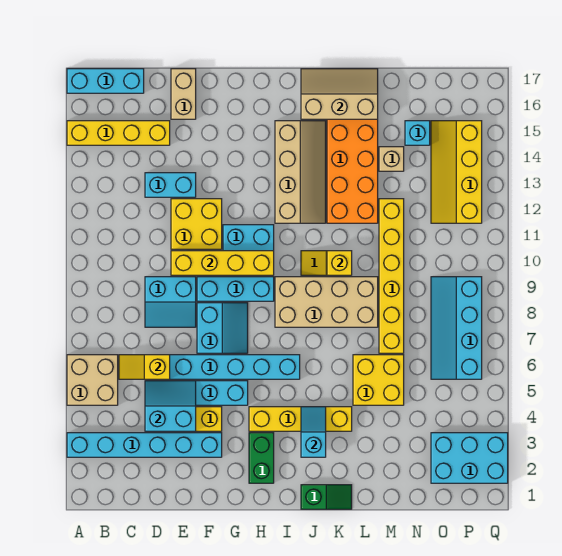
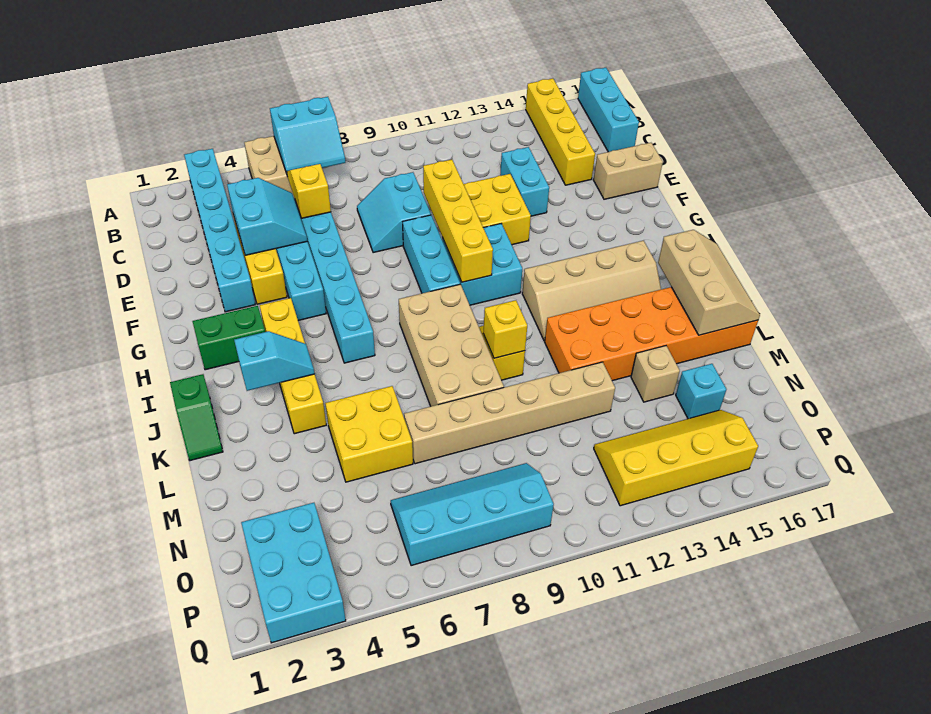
cyan 2x2 slope [197,303,248,353] -> cyan 2x2 slope moved to [270,97,345,173]
yellow 1x6 brick [379,199,404,353] -> tan 1x6 brick [404,362,615,464]

